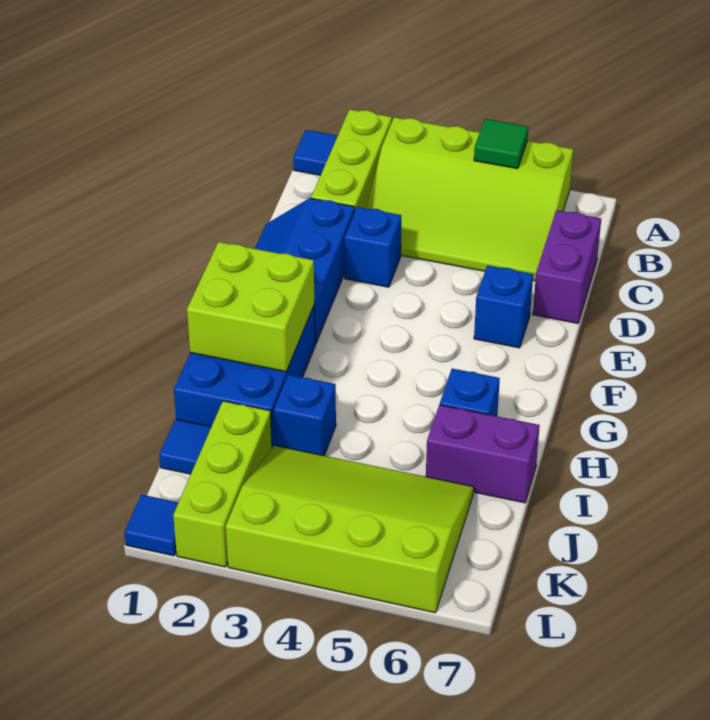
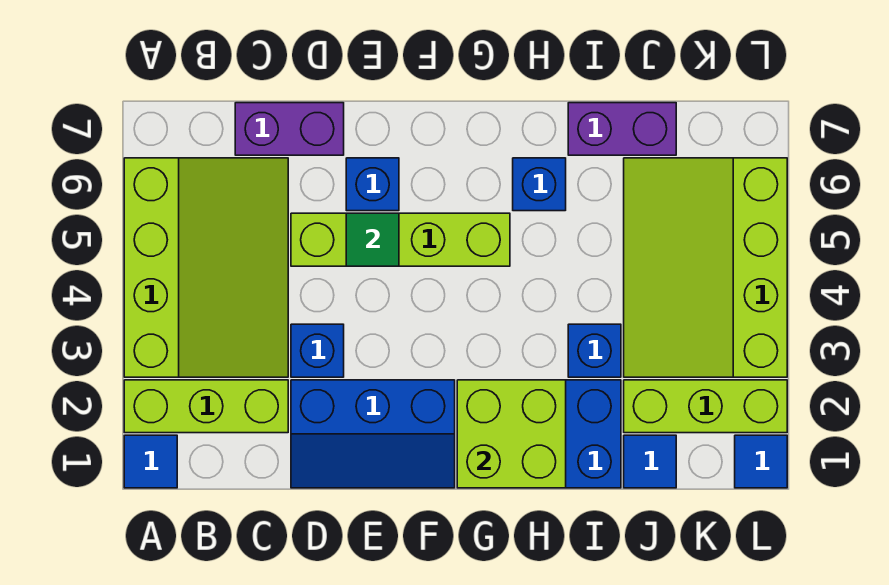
green 1x1 tile [474,119,528,169] -> green 1x1 tile moved to [346,213,399,266]
none -> lime 1x4 brick [291,213,510,266]
purple 1x2 brick [426,405,540,503] -> purple 1x2 brick turned to [568,103,676,155]

